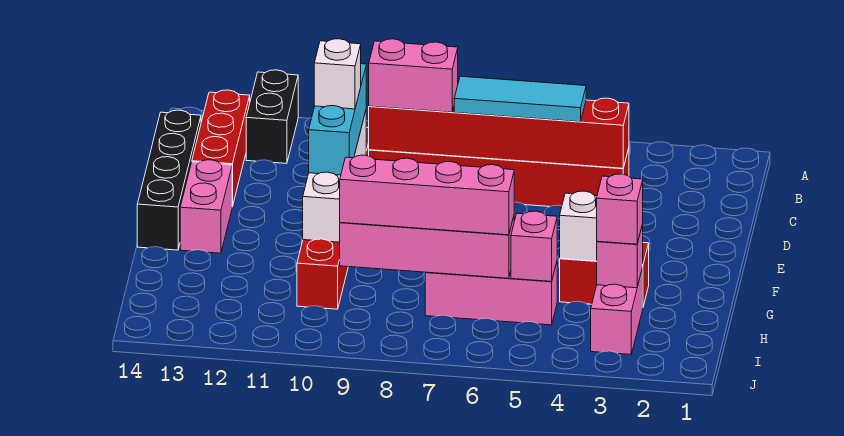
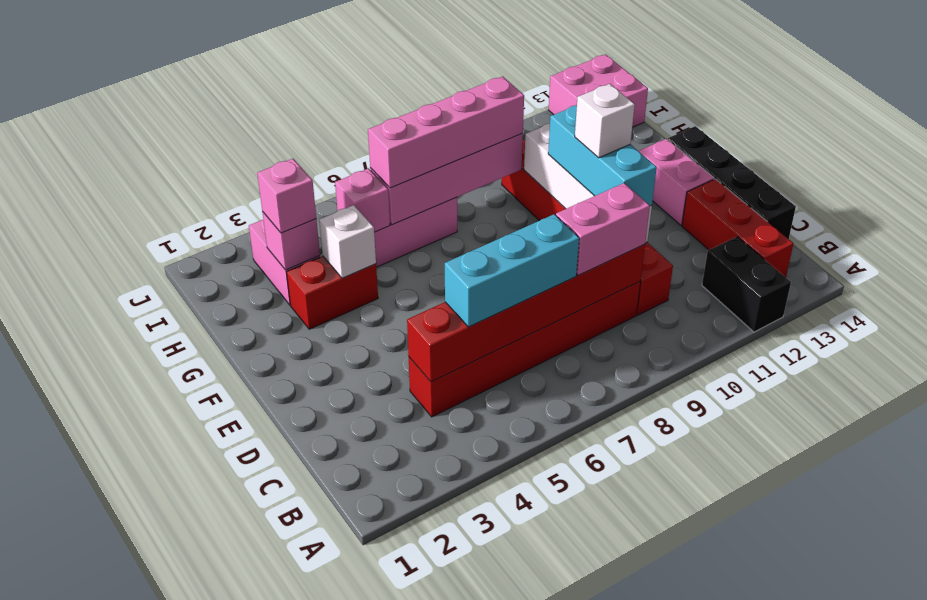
cyan 1x3 tile [454,76,586,122] -> cyan 1x3 brick [445,214,579,327]
none -> pink 2x2 brick [549,54,648,127]

